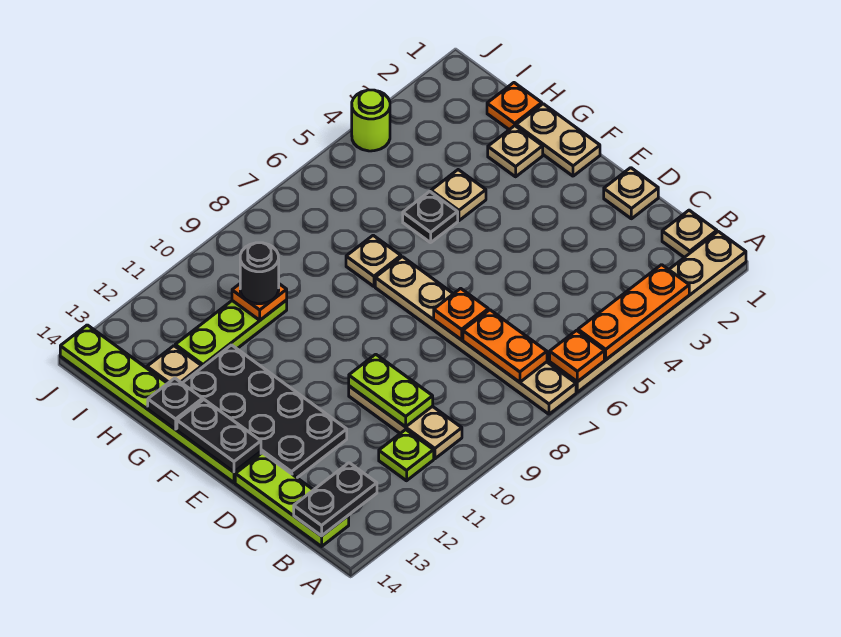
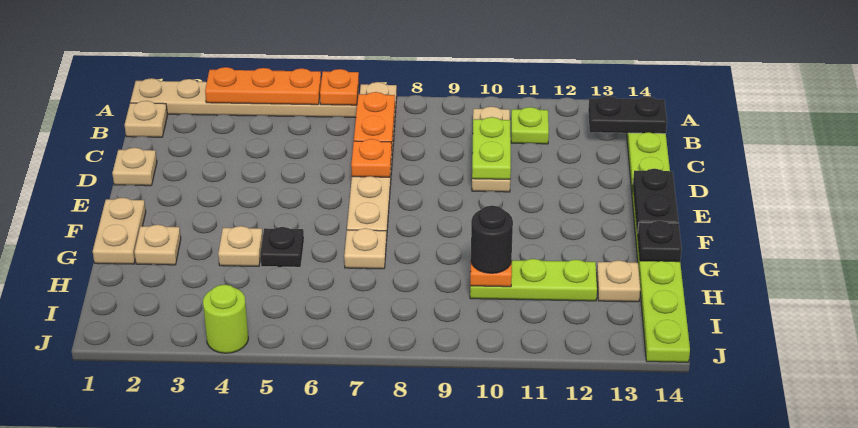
black 2x4 plate [182,345,347,478] -> none
orange 1x1 plate [487,83,542,130] -> none

